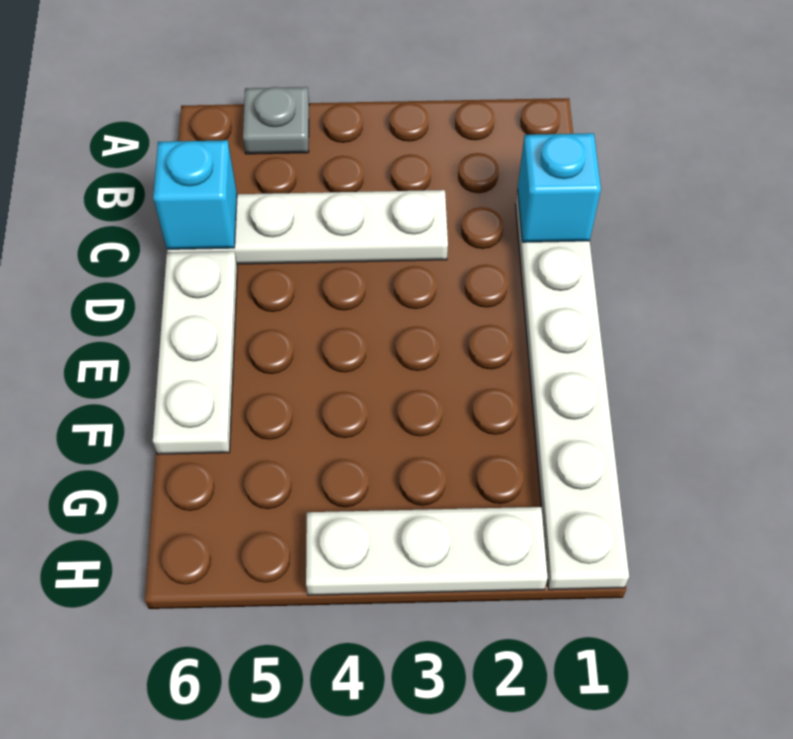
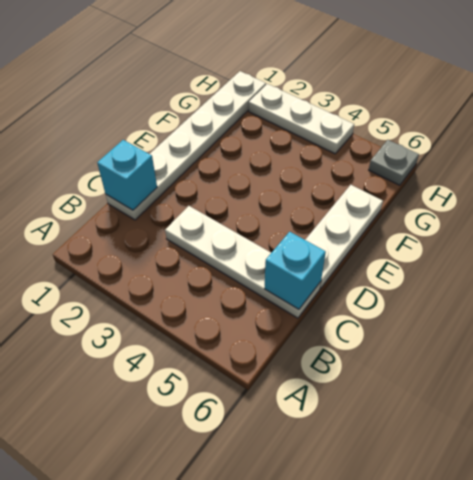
grey 1x1 plate [243,87,309,154] -> grey 1x1 plate moved to [369,140,419,185]

